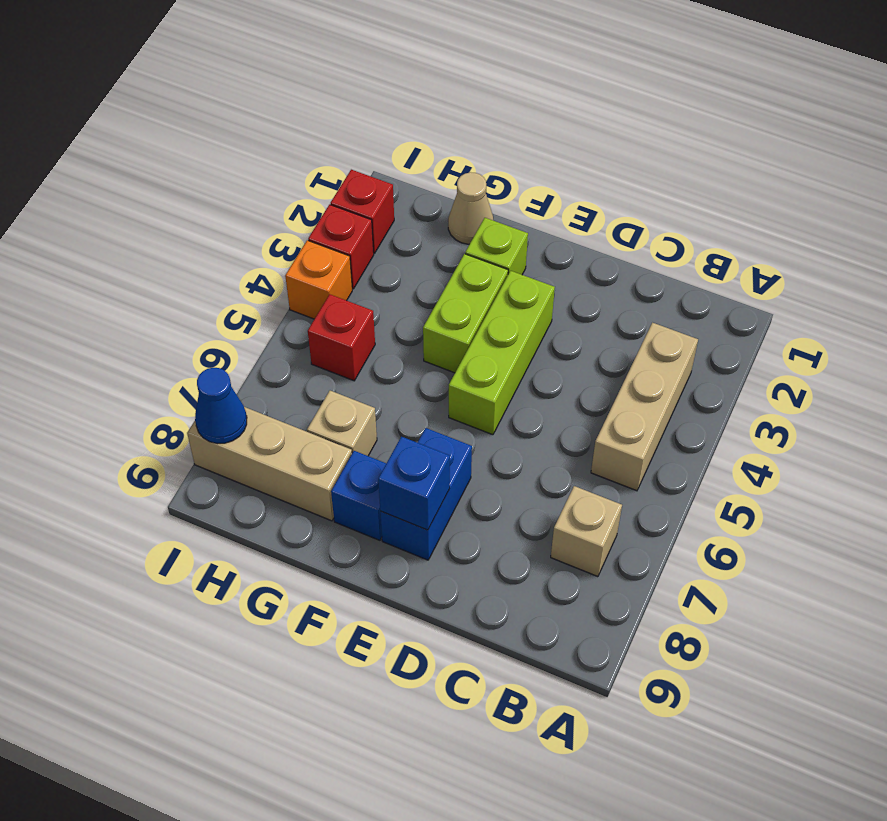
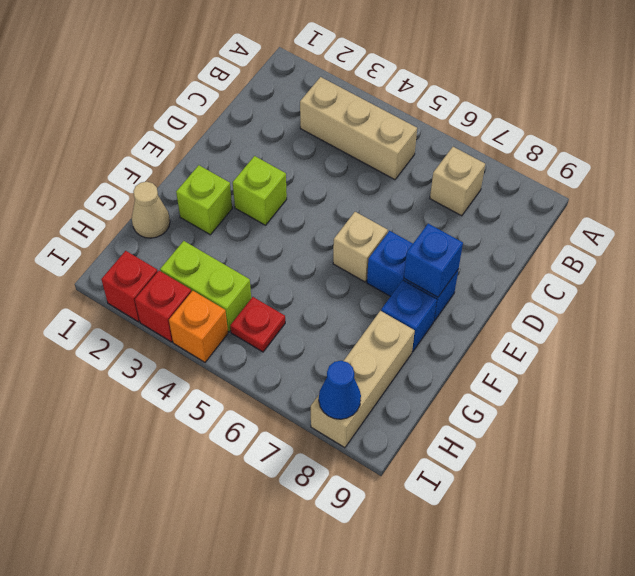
lime 1x3 brick [449,271,555,435] -> lime 1x1 brick [233,156,287,225]
lime 1x2 brick [423,254,508,373] -> lime 1x2 brick moved to [160,241,251,332]
tan 1x1 brick [307,391,377,456] -> tan 1x1 brick moved to [333,212,388,282]
red 1x1 brick [308,294,375,381] -> red 1x1 plate [230,297,285,352]

